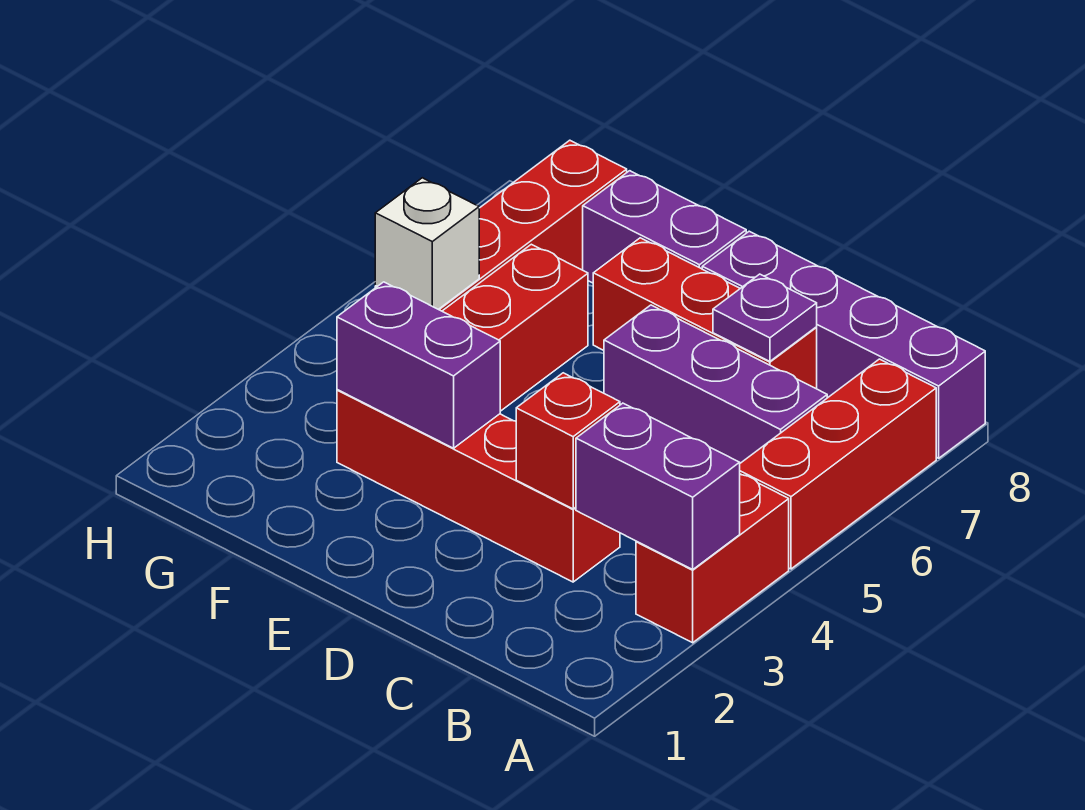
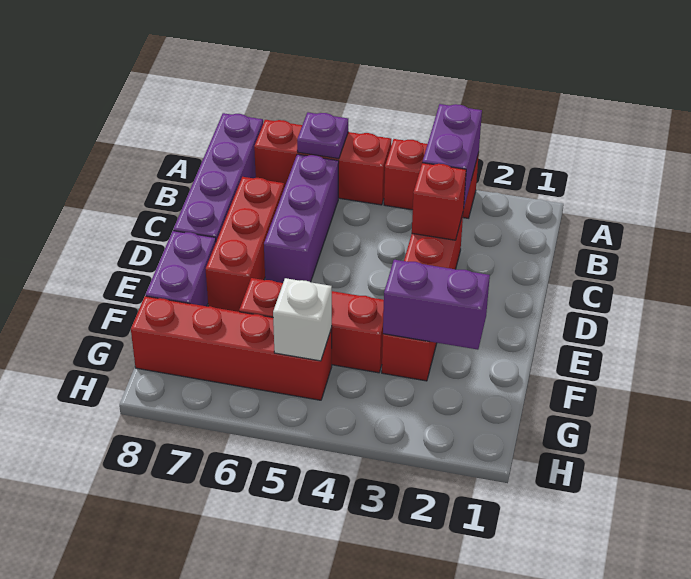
purple 1x1 plate [713,274,817,361] -> purple 1x1 plate moved to [297,112,348,159]
purple 1x2 brick [337,282,500,448] -> purple 1x2 brick turned to [383,260,490,350]

